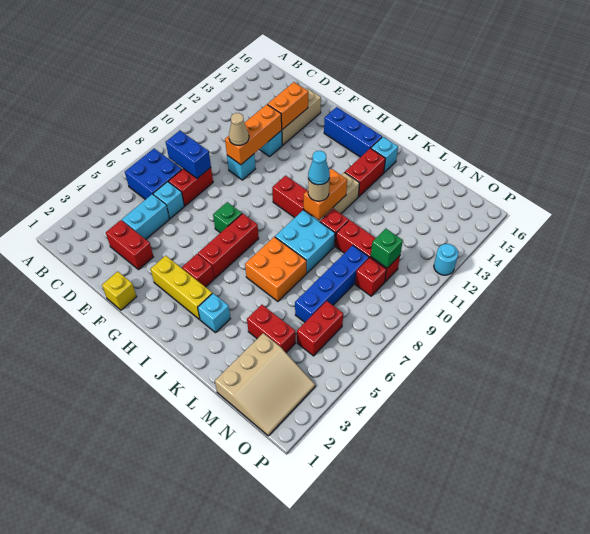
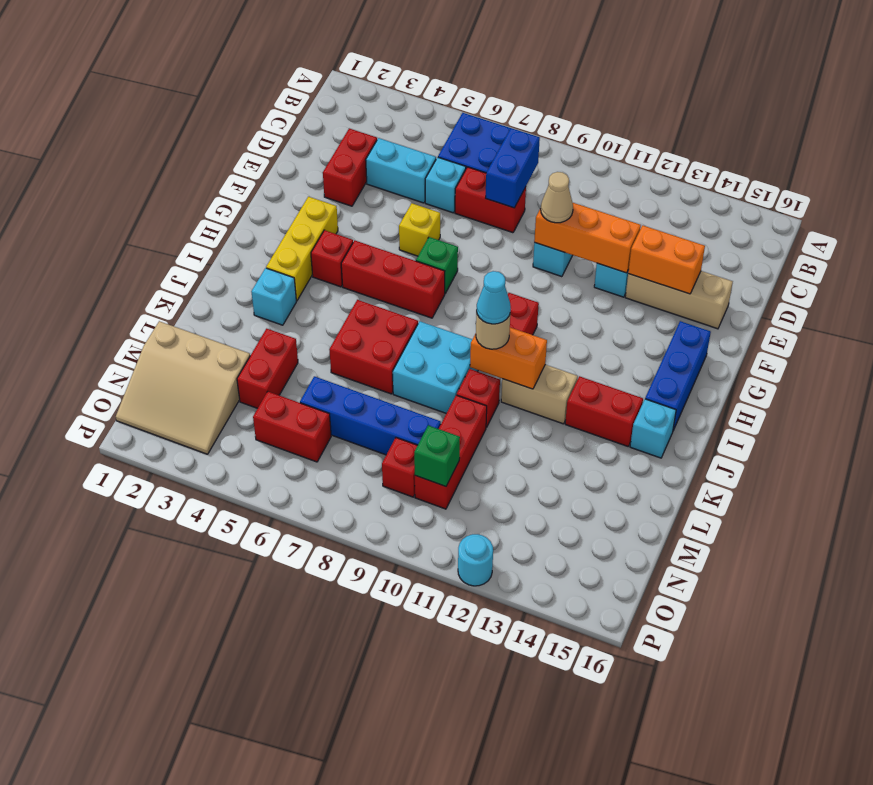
yellow 1x1 brick [102,271,137,310] -> yellow 1x1 brick moved to [399,203,440,256]
orange 2x2 brick [245,237,306,301] -> red 2x2 brick [329,300,418,394]

